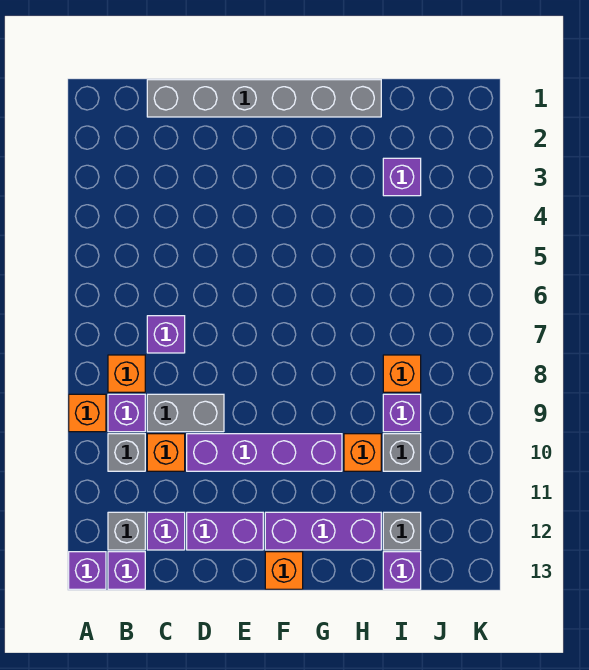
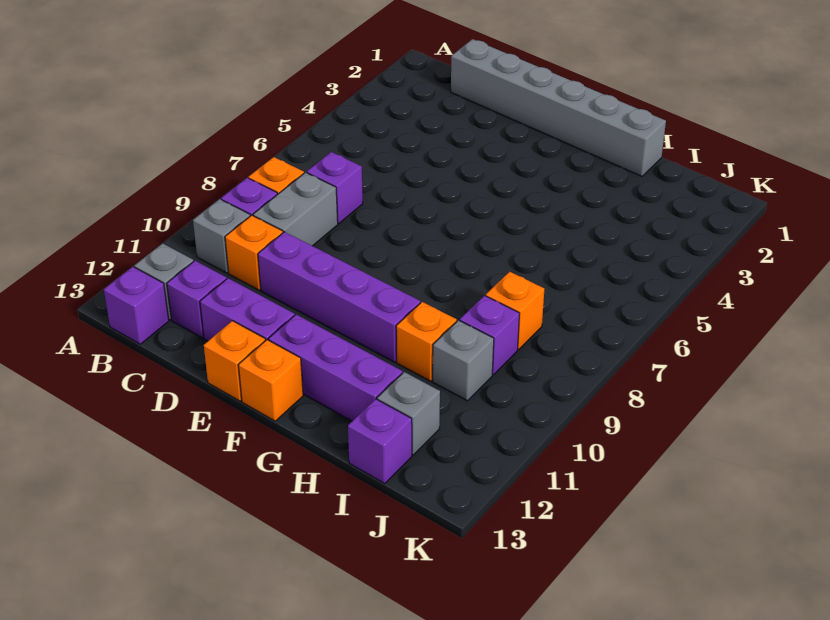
orange 1x1 brick [69,394,106,432] -> orange 1x1 brick moved to [204,321,265,401]
purple 1x1 brick [69,552,106,589] -> none
grey 1x2 brick [147,394,224,432] -> grey 1x2 brick turned to [253,172,338,246]
purple 1x1 brick [383,158,421,196] -> none

